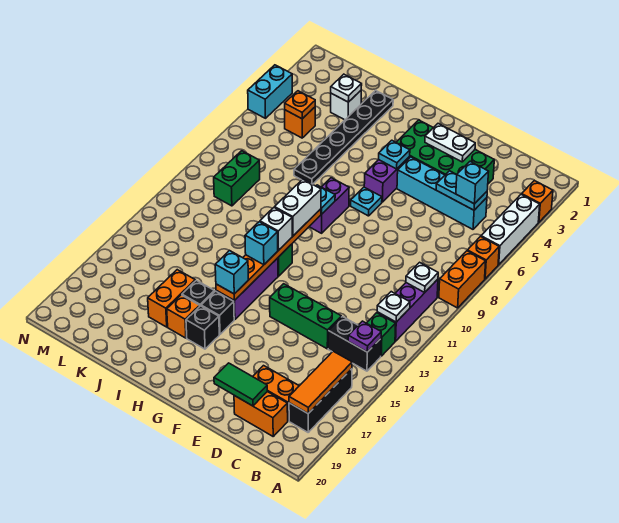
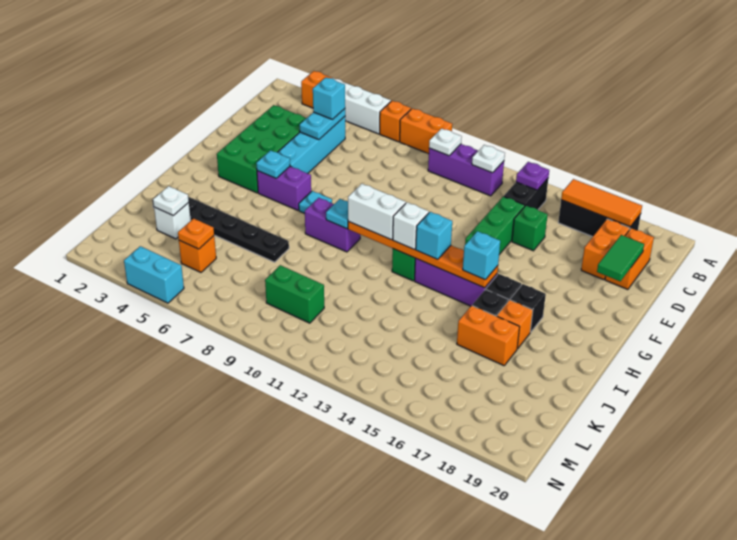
green 1x1 brick [367,313,396,356] -> green 1x1 brick moved to [512,206,548,251]
white 1x2 plate [425,124,475,162] -> none

